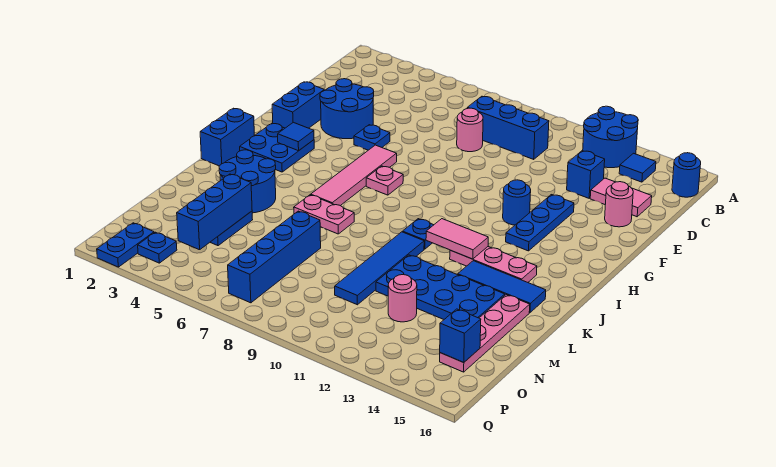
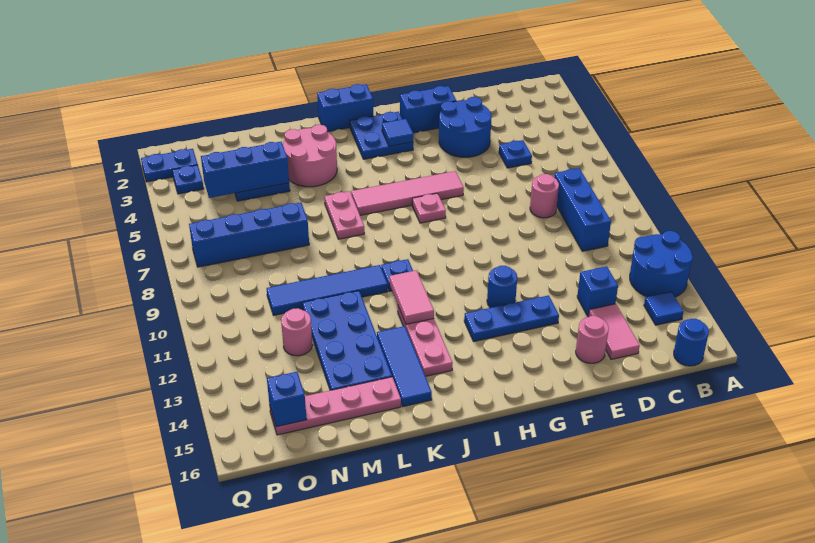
blue 1x1 plate [354,125,390,150] -> blue 1x1 plate moved to [499,140,532,168]
blue 2x2 round brick [219,150,276,213] -> pink 2x2 round brick [283,125,337,187]

